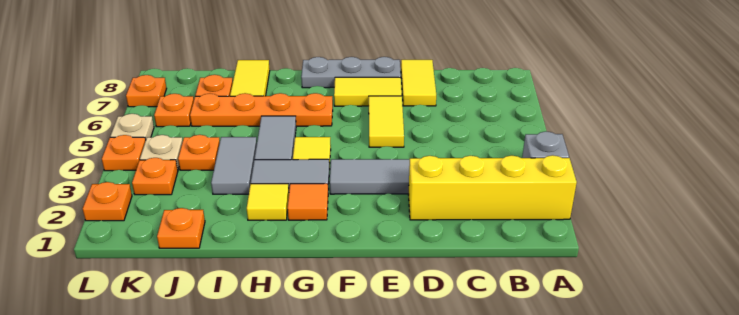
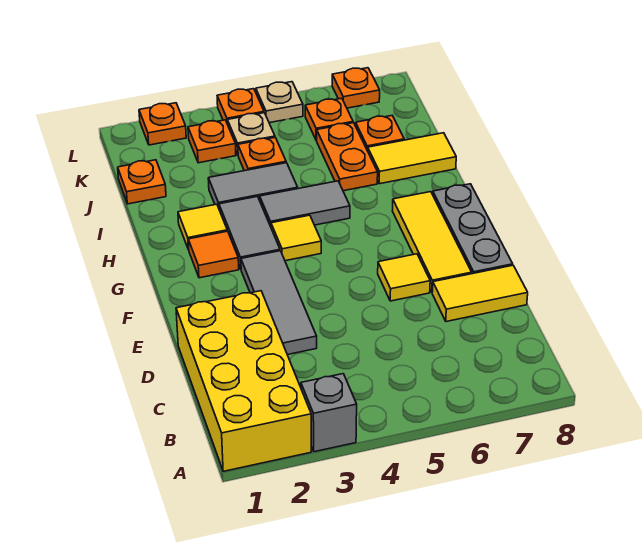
yellow 1x4 brick [409,155,577,220] -> yellow 2x4 brick [176,291,311,471]
yellow 1x2 tile [369,96,404,147] -> yellow 1x1 tile [378,254,430,301]
yellow 1x2 tile [334,77,402,106] -> yellow 1x3 tile [393,192,472,292]
orange 1x4 plate [190,93,333,126] -> orange 1x2 plate [317,123,378,191]

